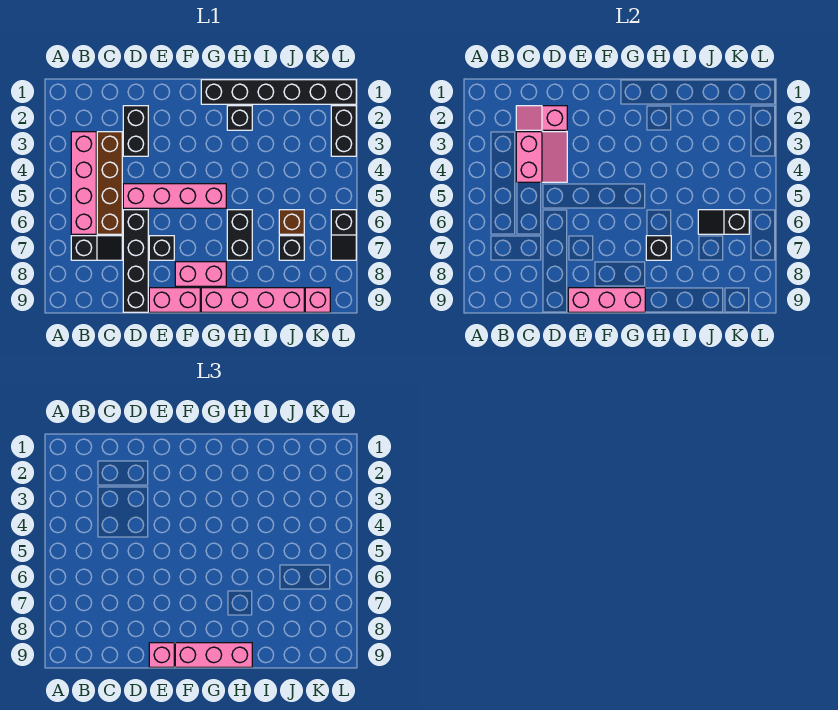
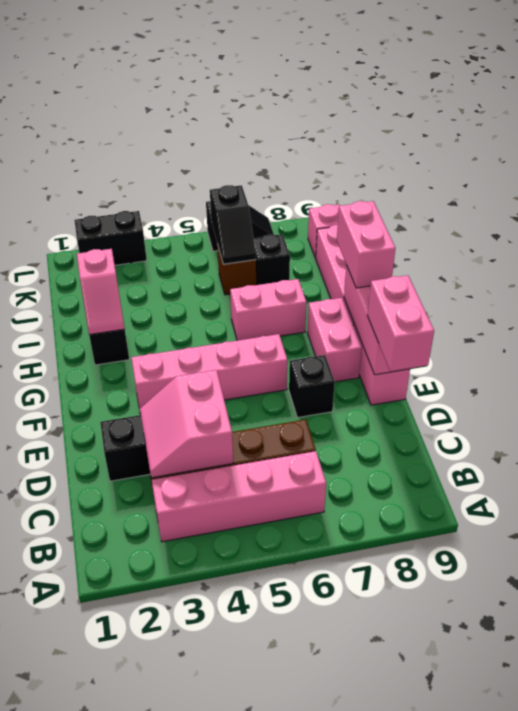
black 1x2 slope [71,236,122,260] -> none
pink 1x2 slope [516,106,567,130] -> pink 1x2 slope moved to [77,249,125,335]
pink 2x2 slope [516,132,567,182] -> pink 2x2 slope turned to [140,370,233,478]
pink 1x4 brick [123,184,226,208] -> pink 1x4 brick turned to [131,334,287,414]
black 1x4 brick [123,210,148,312] -> none
pink 1x1 brick [149,643,174,667] -> pink 1x2 brick [367,275,434,371]
pink 1x3 brick [175,643,252,667] -> pink 1x2 brick [337,201,395,288]
black 1x6 brick [201,80,356,104] -> none
black 1x2 brick [227,210,252,260] -> pink 1x2 brick [230,279,306,341]
black 1x1 brick [646,236,671,260] -> none

